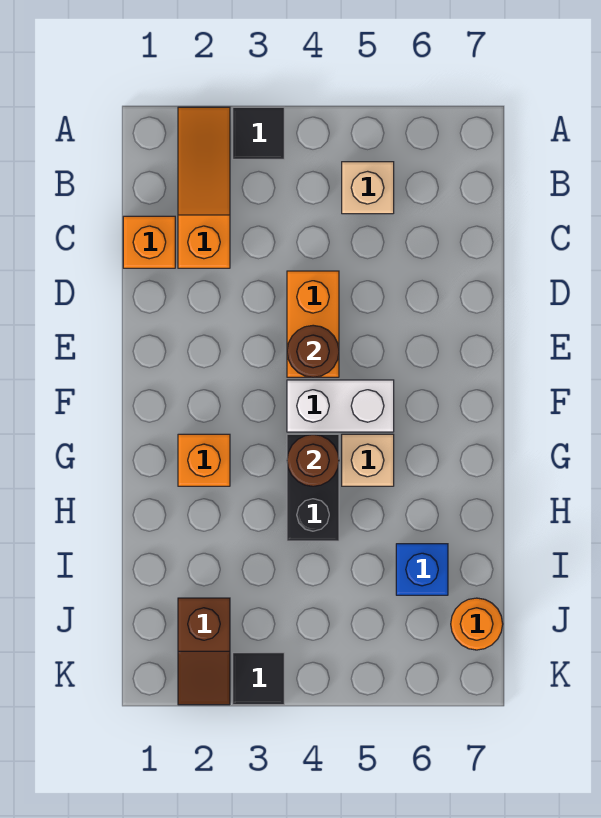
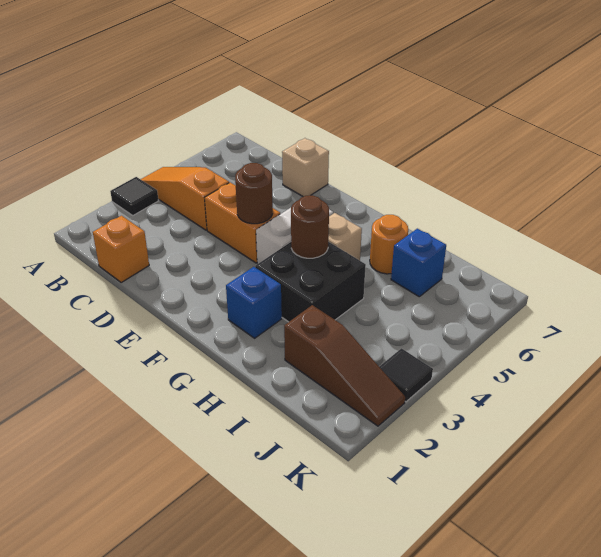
orange 1x3 slope [178,107,230,268] -> orange 1x3 slope moved to [141,167,229,230]
tan 1x1 brick [342,162,394,214] -> tan 1x1 brick moved to [282,138,329,197]
orange 1x1 brick [178,434,230,486] -> blue 1x1 brick [226,267,282,338]
black 1x2 brick [287,434,339,541] -> black 2x2 brick [255,242,366,322]
brown 1x2 slope [178,598,230,705] -> brown 1x3 slope [284,305,405,426]
orange 1x1 round brick [451,598,503,650] -> orange 1x1 round brick moved to [370,215,408,274]

